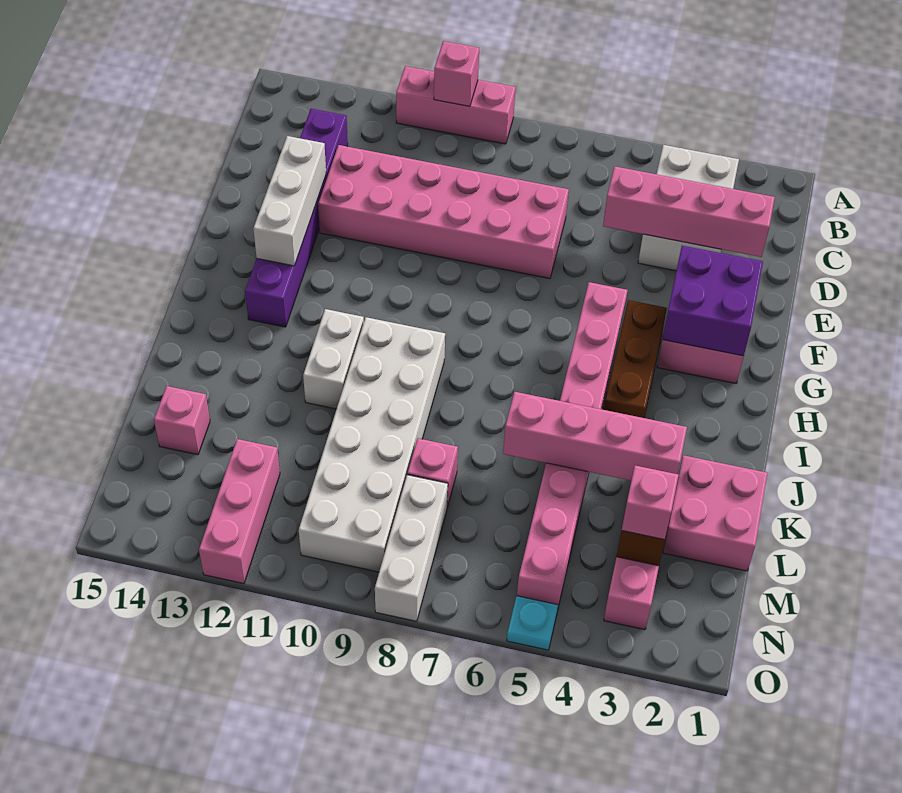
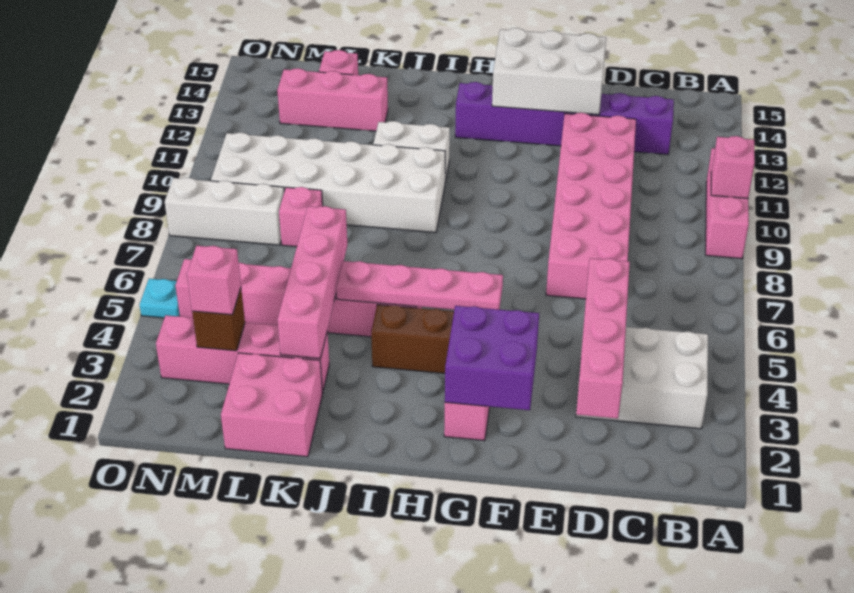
white 1x3 brick [253,136,326,266] -> white 2x3 brick [492,28,606,115]
pink 1x3 brick [199,439,280,584] -> pink 1x3 brick moved to [277,68,388,131]

